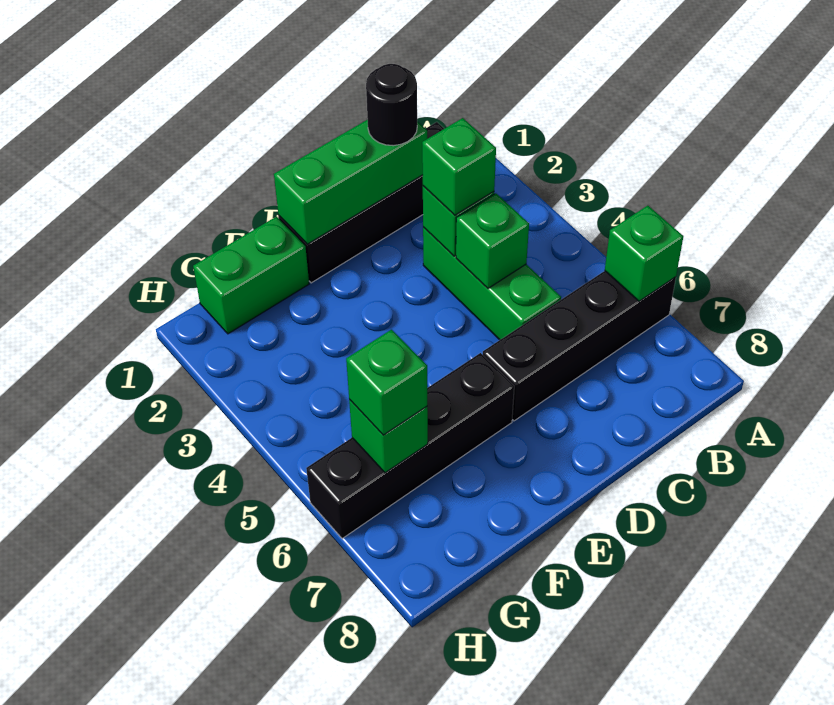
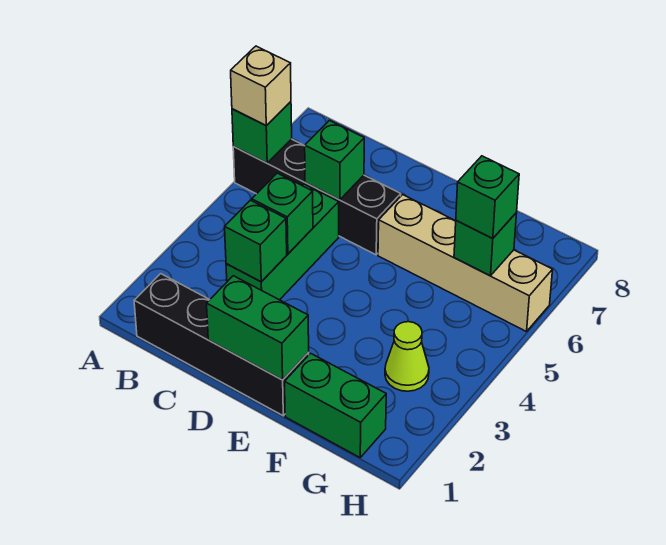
none -> tan 1x1 brick [231,46,291,126]
green 1x3 brick [274,120,427,244] -> green 1x2 brick [207,276,309,380]
black 1x1 round brick [366,64,417,146] -> none
green 1x1 brick [422,118,496,215] -> green 1x1 brick moved to [305,120,364,200]
black 1x4 brick [306,353,514,539] -> tan 1x4 brick [378,195,553,332]
none -> lime 1x1 cone [385,322,429,391]

